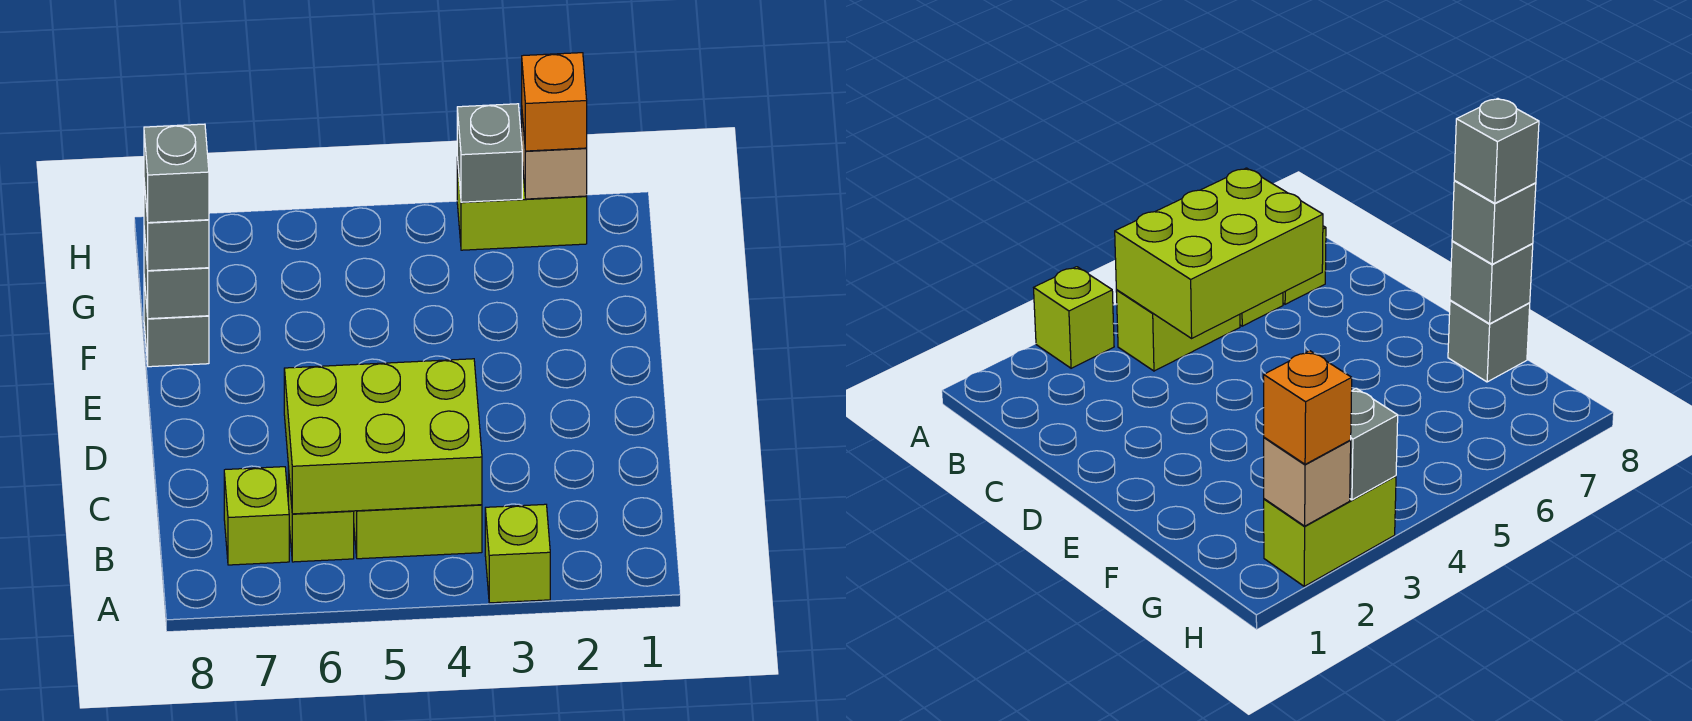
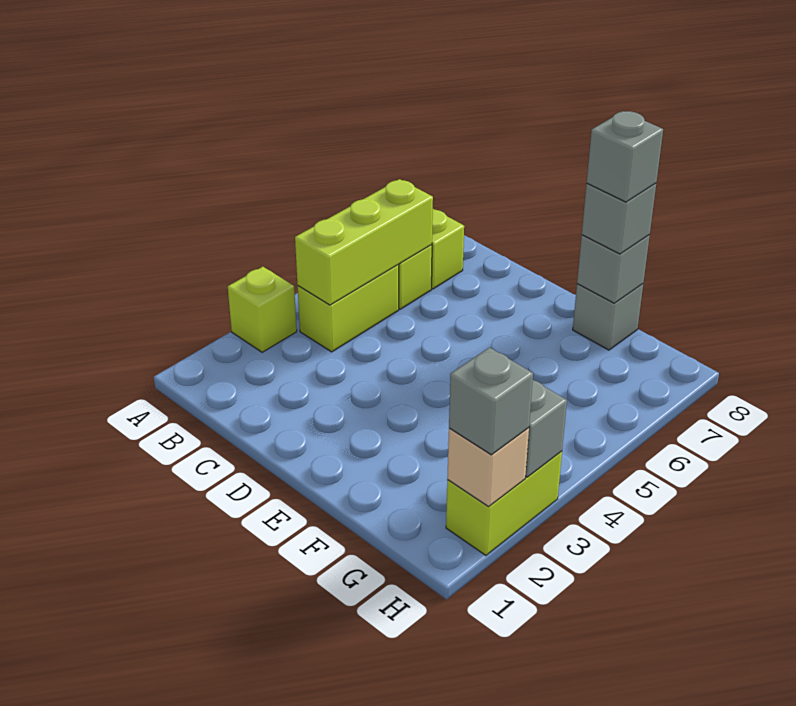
lime 2x3 brick [284,359,482,514] -> lime 1x3 brick [295,179,433,305]
orange 1x1 brick [522,53,587,151] -> grey 1x1 brick [449,347,533,455]

